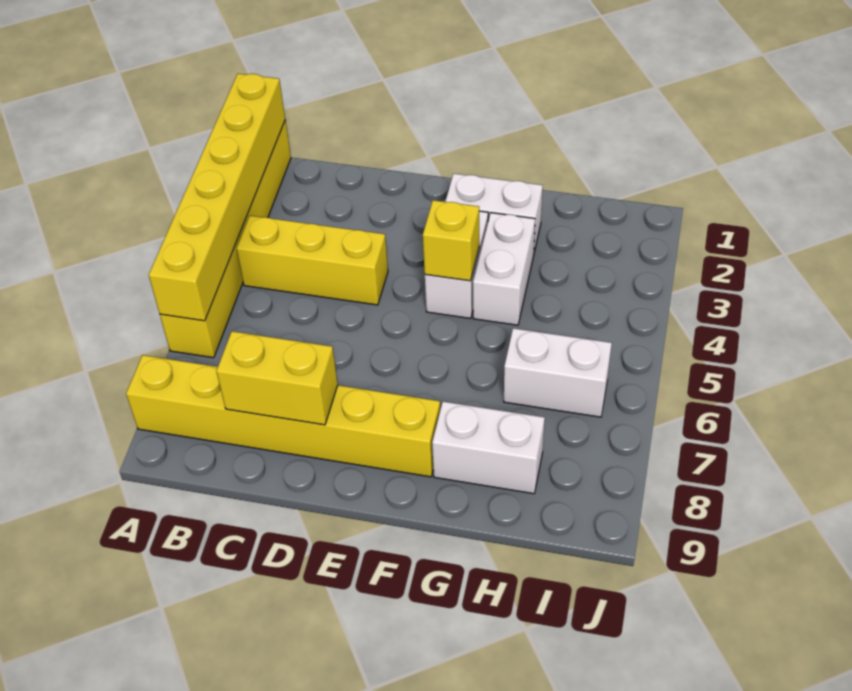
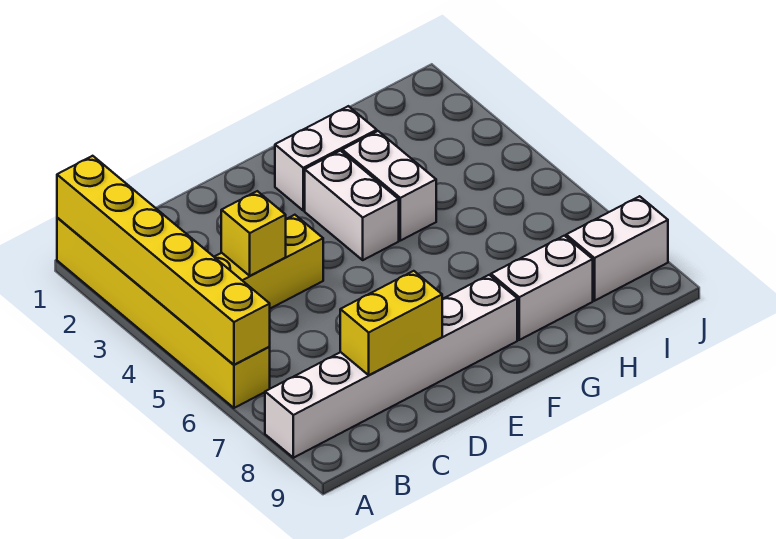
yellow 1x6 brick [126,355,440,477] -> white 1x6 brick [265,275,517,458]
yellow 1x1 brick [423,200,479,281] -> yellow 1x1 brick moved to [221,191,286,276]
white 1x2 brick [504,328,612,417] -> white 1x2 brick moved to [566,196,668,301]

